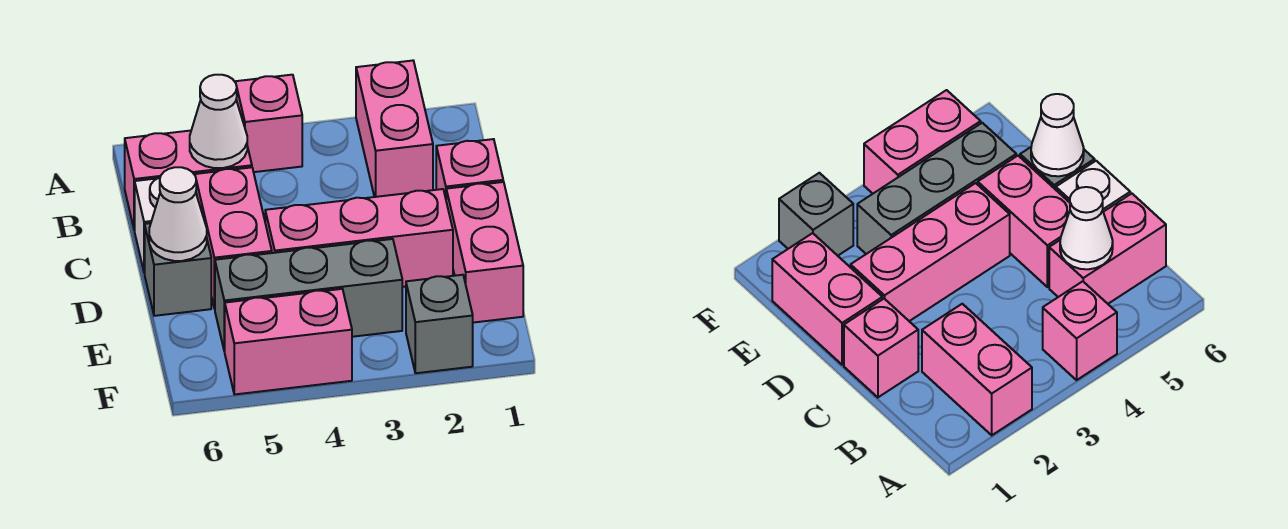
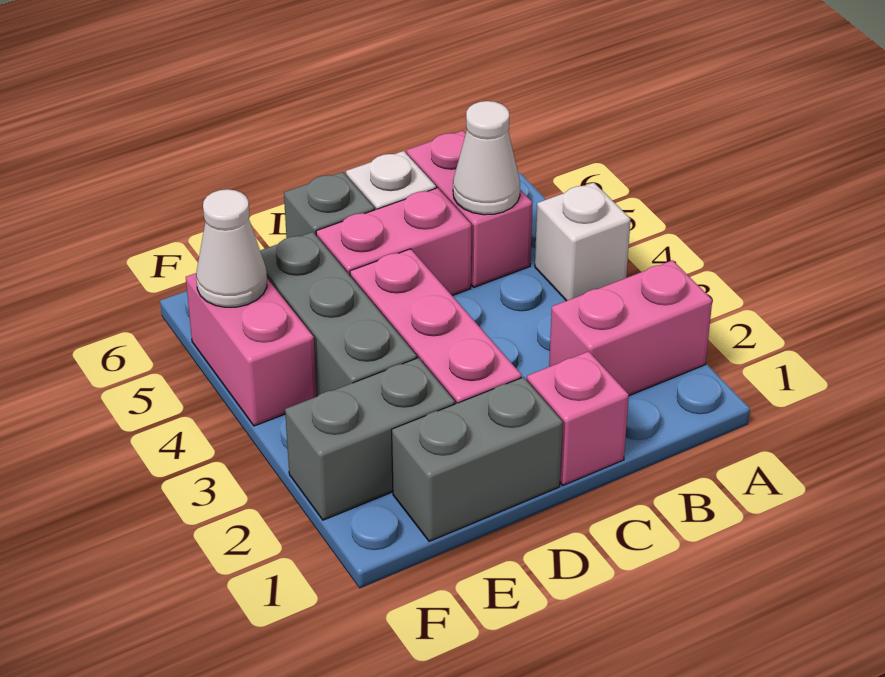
pink 1x1 brick [235,75,302,172] -> white 1x1 brick [535,182,631,301]
pink 1x2 brick [446,182,523,323] -> grey 1x2 brick [392,377,563,542]
white 1x1 cone [149,167,207,261] -> white 1x1 cone moved to [196,189,267,307]
grey 1x1 brick [406,275,473,373] -> grey 1x2 brick [285,358,455,520]

